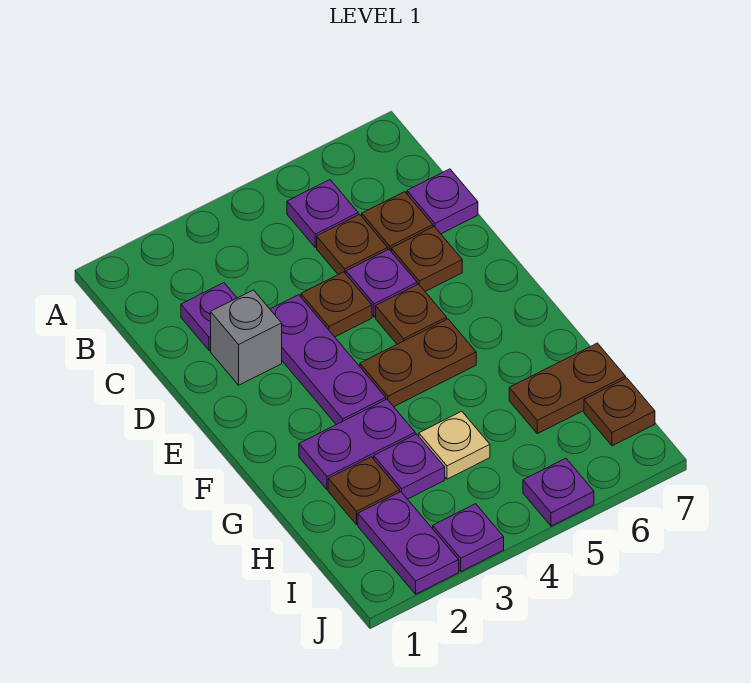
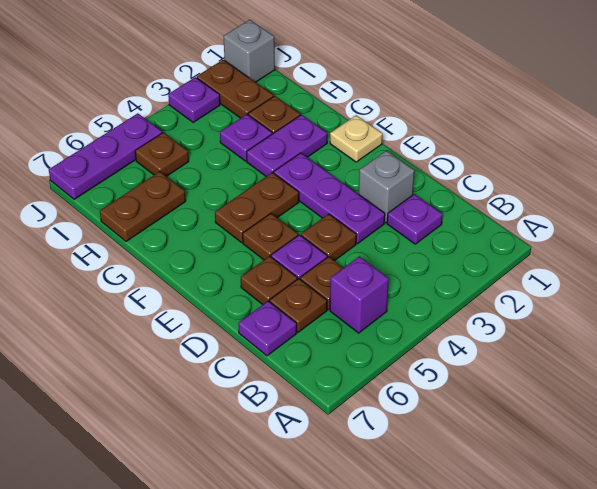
purple 1x1 plate [287,180,358,247] -> purple 1x1 brick [330,256,389,333]
tan 1x1 plate [419,411,490,479] -> tan 1x1 plate moved to [330,115,383,162]
purple 1x2 plate [358,492,459,594] -> brown 1x2 plate [197,60,274,118]
brown 1x1 plate [584,378,655,446] -> brown 1x1 plate moved to [135,132,189,177]
none -> grey 1x1 brick [224,20,275,82]
purple 1x1 plate [523,458,594,526] -> purple 1x3 plate [49,113,162,199]

